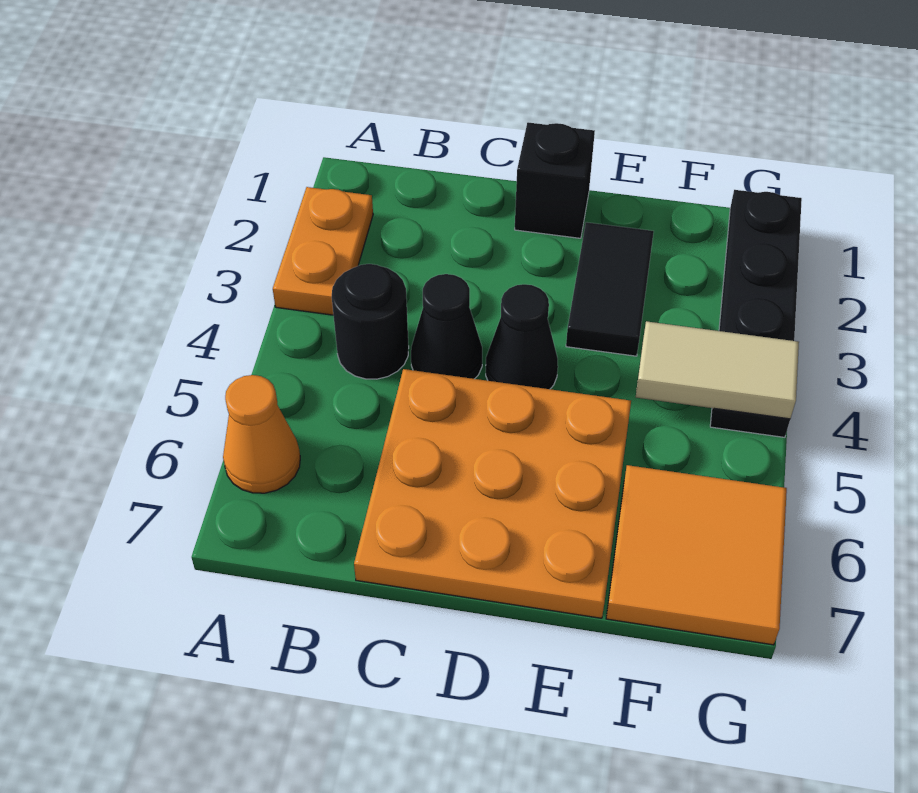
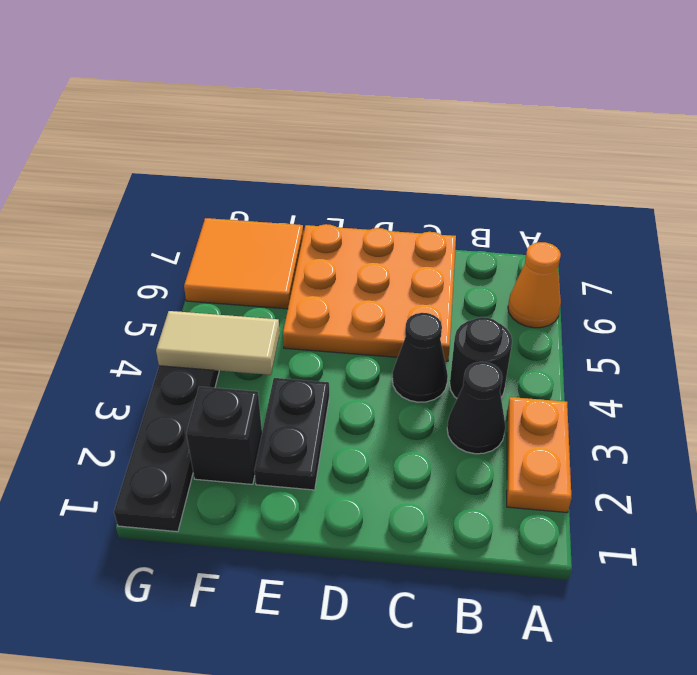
black 1x1 brick [515,122,595,238] -> black 1x1 brick moved to [186,387,262,484]
black 1x1 cone [486,284,558,389] -> black 1x1 cone moved to [447,362,505,454]
black 1x2 tile [566,222,654,356] -> black 1x2 plate [254,378,329,490]

